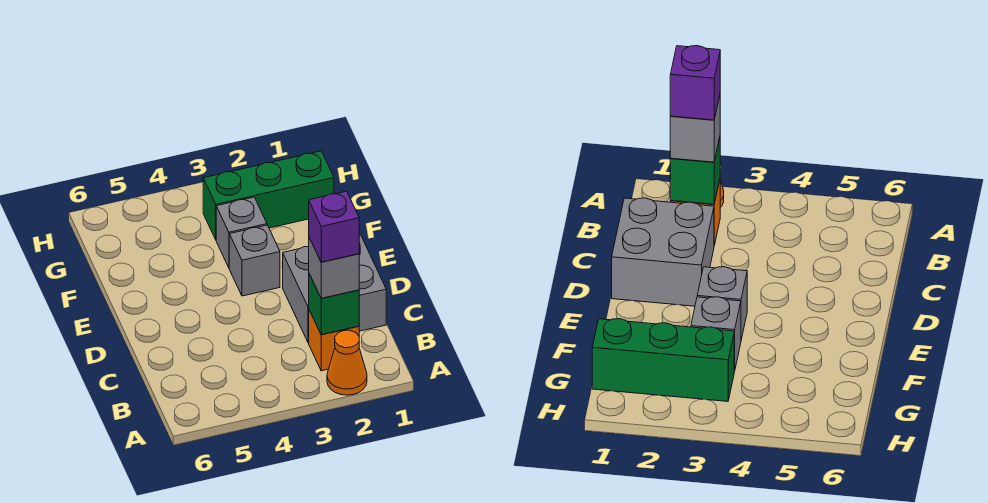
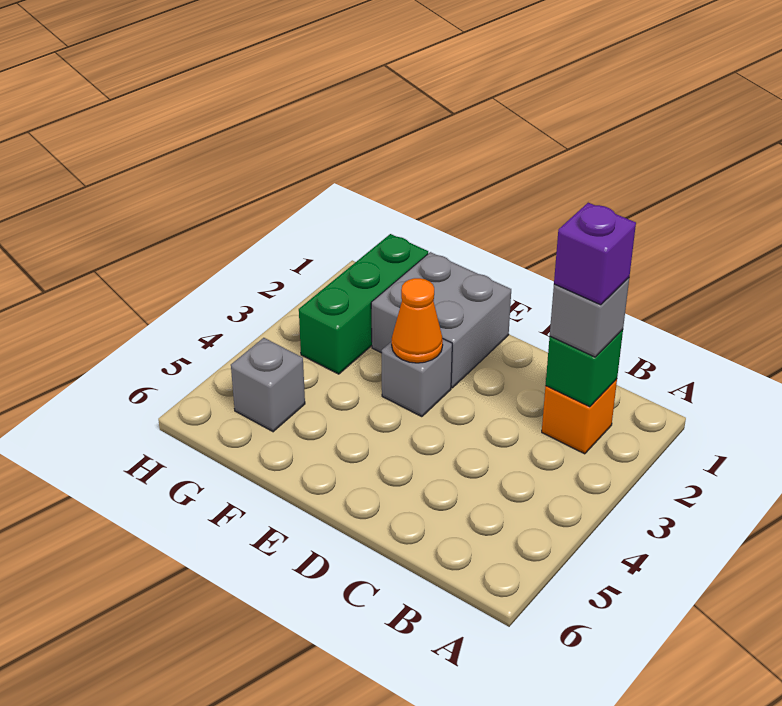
orange 1x1 cone [327,330,367,395] -> orange 1x1 cone moved to [392,278,443,363]
grey 2x2 brick [282,235,386,343] -> grey 2x2 brick moved to [371,252,511,388]
grey 1x1 brick [216,197,267,267] -> grey 1x1 brick moved to [231,338,305,432]

